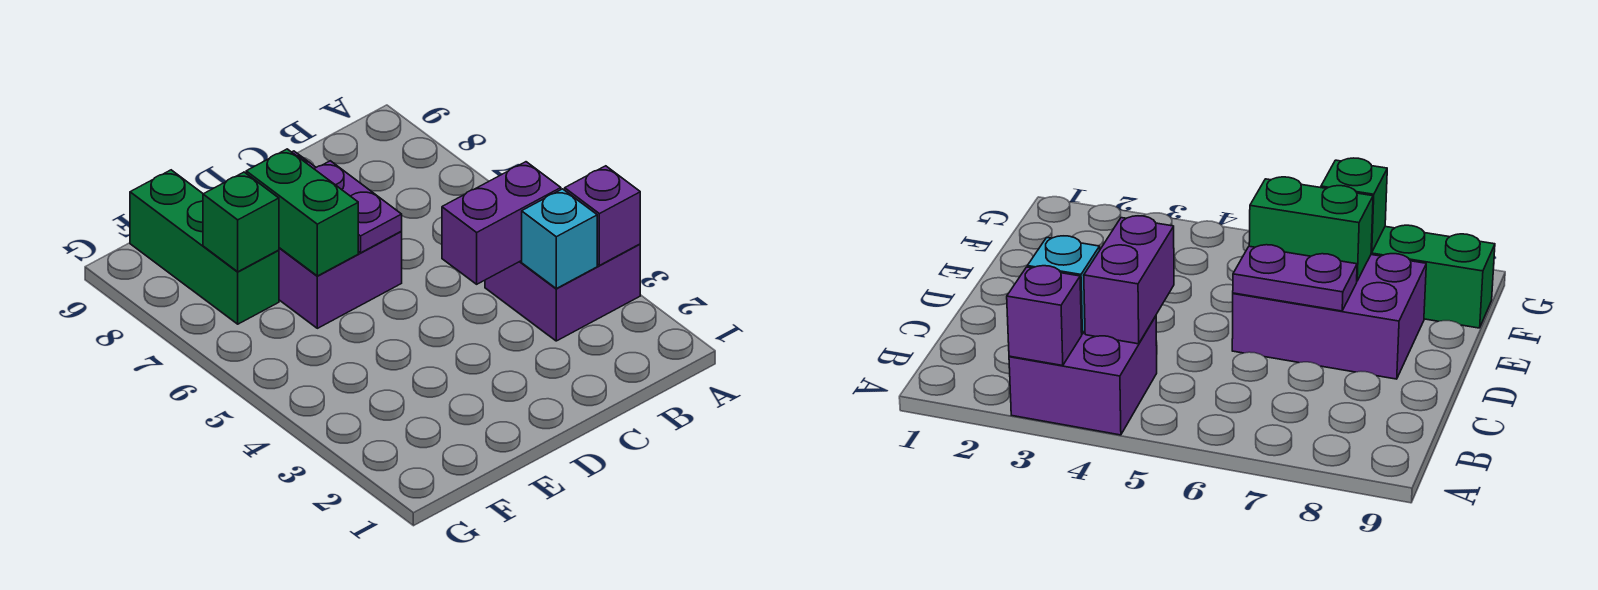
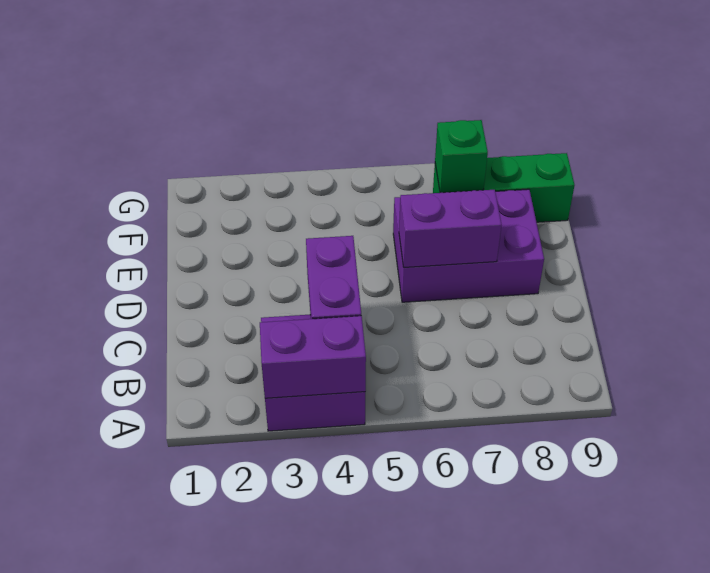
purple 1x1 brick [565,166,640,265] -> purple 1x2 brick [260,316,366,398]
cyan 1x1 brick [522,189,597,289] -> none
purple 1x2 plate [314,161,402,253] -> purple 1x2 brick [399,190,502,267]
green 1x2 brick [246,149,358,276] -> none

